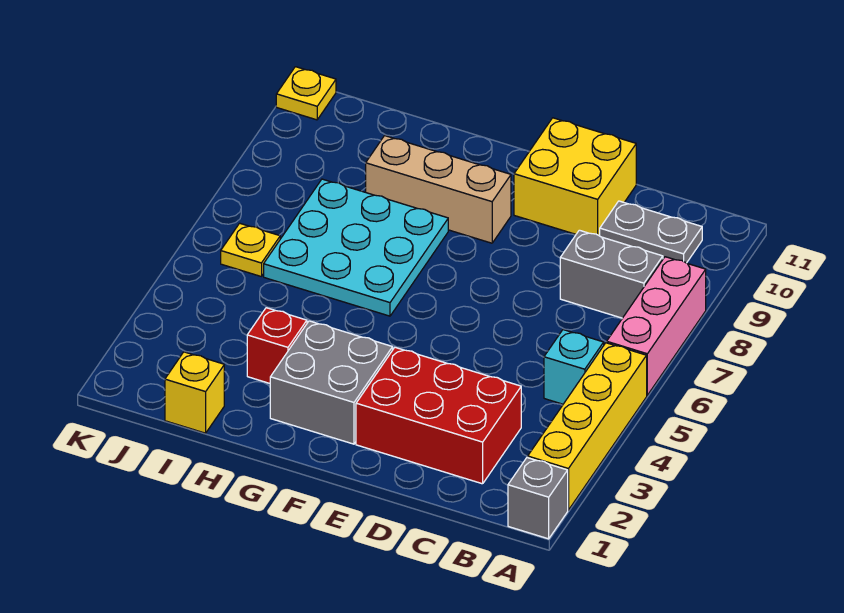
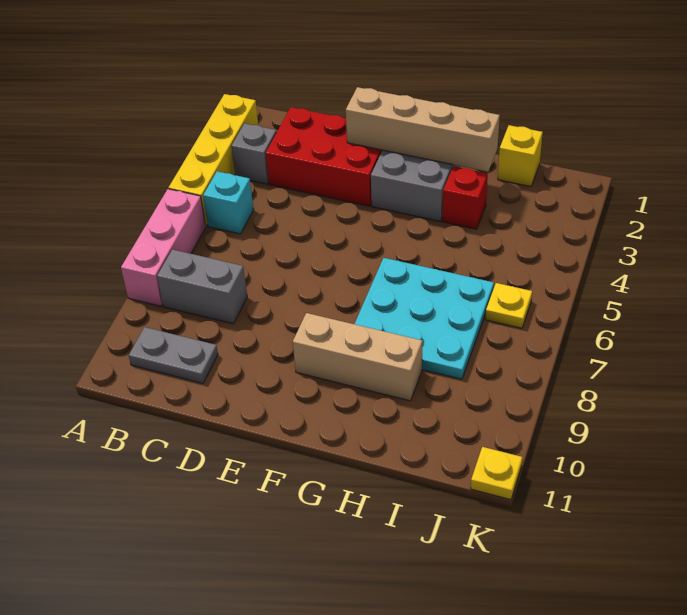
grey 1x1 brick [508,458,568,539] -> grey 1x1 brick moved to [231,123,277,184]
yellow 2x2 brick [514,118,636,236] -> none
none -> tan 1x4 brick [346,87,500,172]

